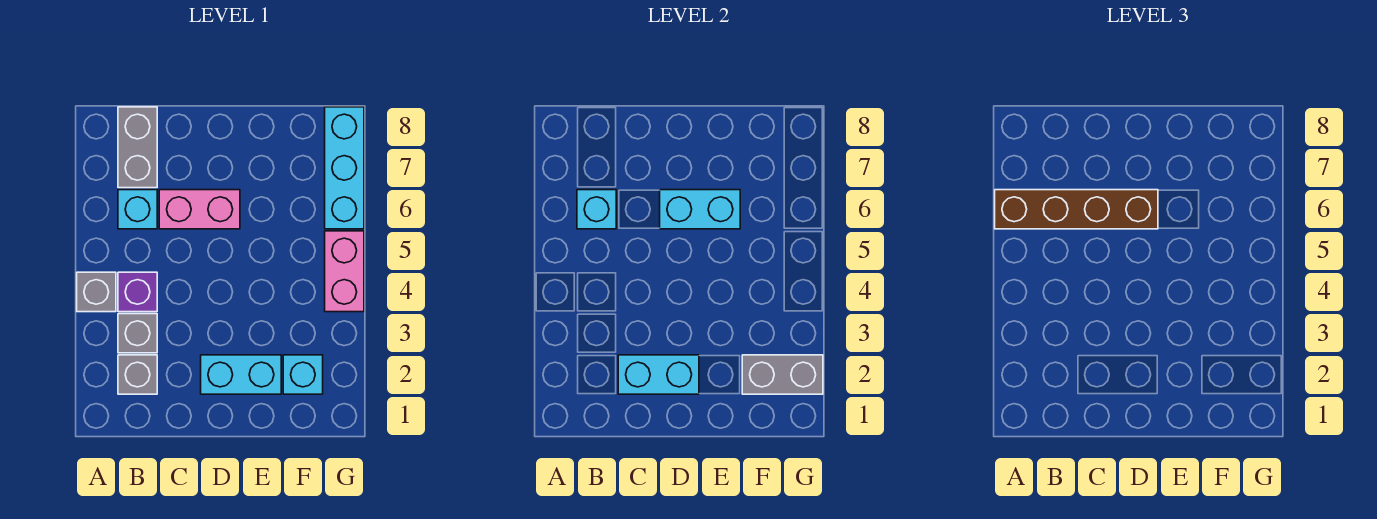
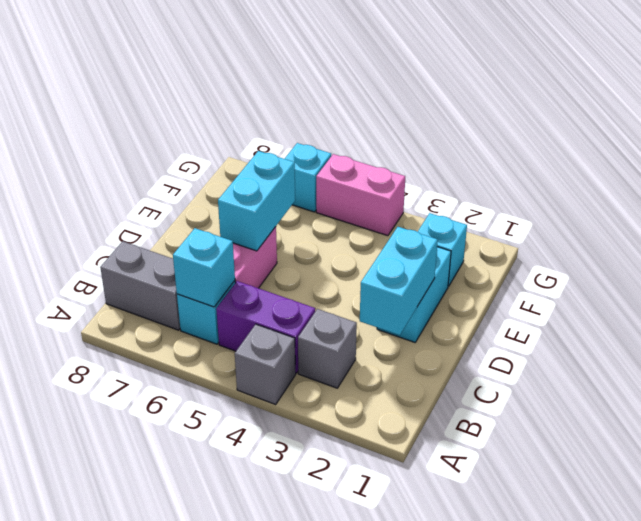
brown 1x4 brick [995,190,1158,229] -> none
grey 1x1 brick [118,355,157,394] -> none
purple 1x1 brick [118,272,157,312] -> purple 1x2 brick [216,281,315,373]
grey 1x2 brick [742,355,823,394] -> none
cyan 1x3 brick [325,107,364,229] -> cyan 1x1 brick [285,143,331,212]

